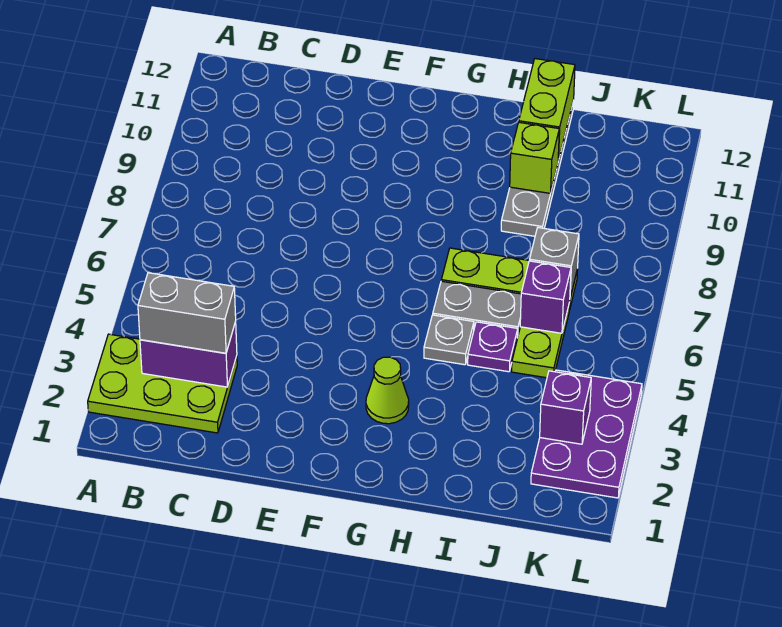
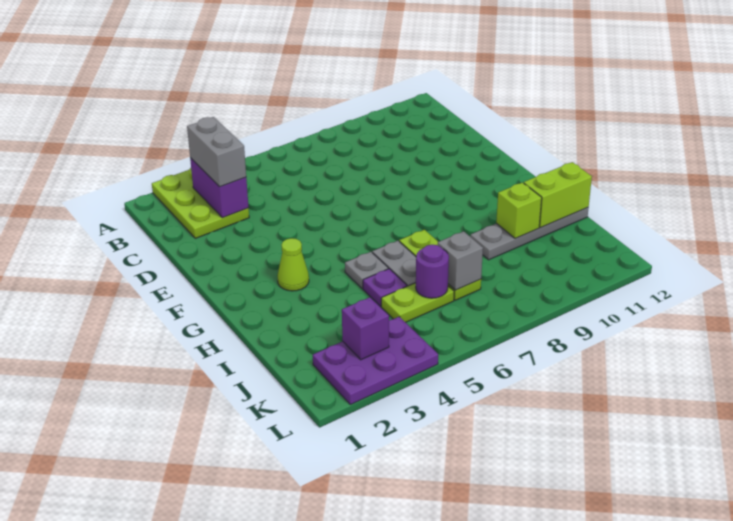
purple 1x1 brick [520,261,571,333] -> purple 1x1 round brick [416,245,449,298]

